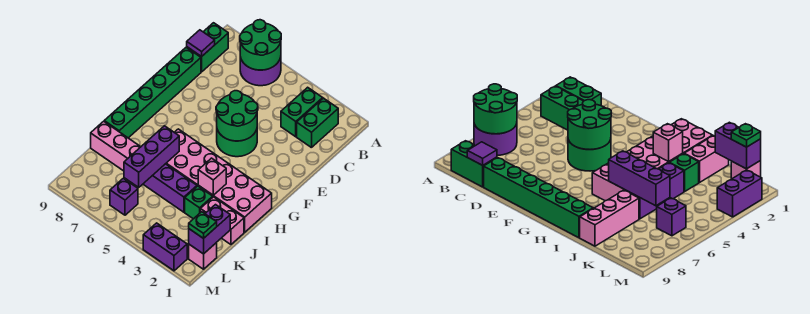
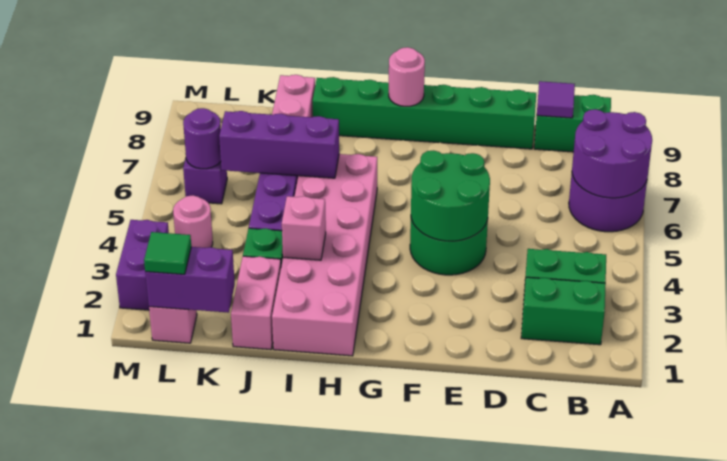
green 2x2 round brick [240,20,281,70] -> purple 2x2 round brick [572,109,652,198]
none -> pink 1x1 round brick [389,47,425,106]
green 1x1 plate [189,212,217,239] -> green 1x1 tile [144,232,191,274]
none -> pink 1x1 round brick [173,195,213,248]
none -> purple 1x1 round brick [183,108,221,169]

